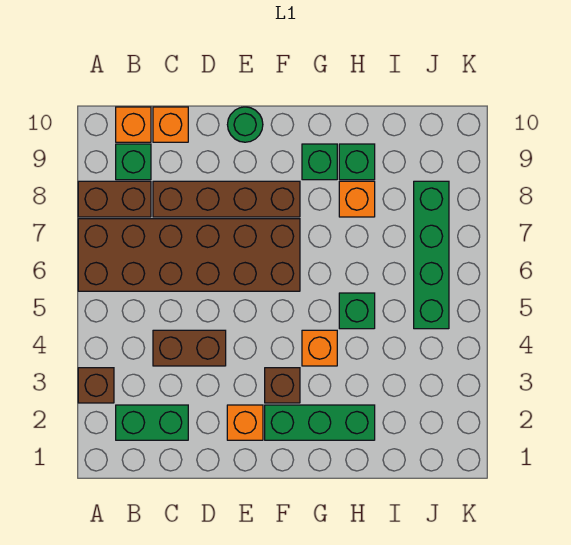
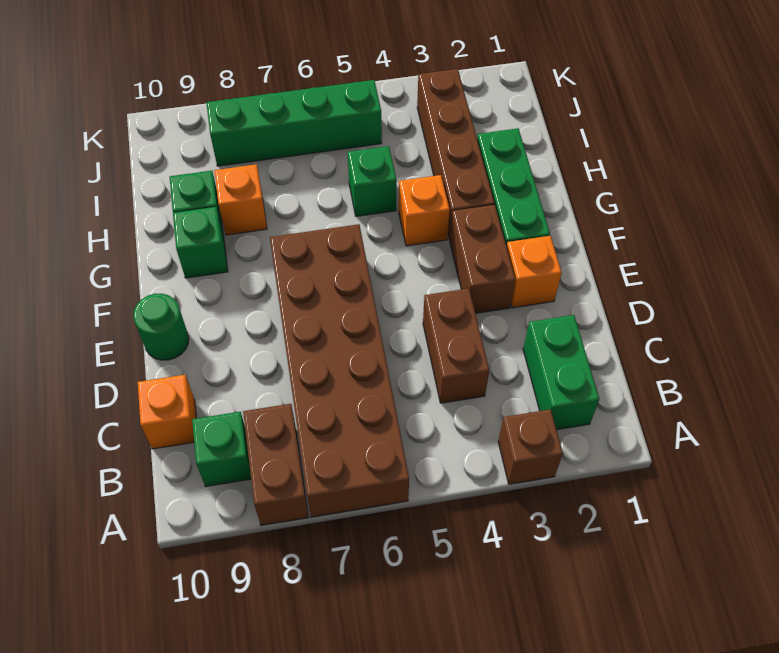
orange 1x1 brick [116,107,151,142] -> none
brown 1x4 brick [153,181,300,217] -> brown 1x4 brick moved to [417,69,494,240]
brown 1x1 brick [265,368,300,403] -> brown 1x2 brick [450,205,515,313]

